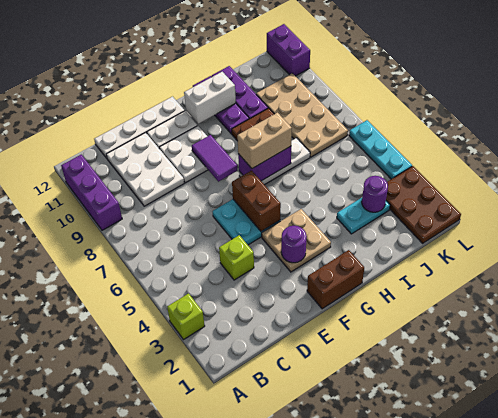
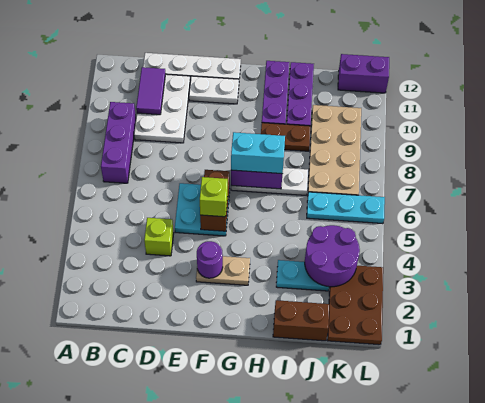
lime 1x1 brick [167,293,205,340] -> lime 1x1 brick moved to [200,177,228,217]
purple 1x3 brick [61,155,122,230] -> purple 1x3 brick moved to [101,102,136,183]
white 2x2 plate [159,126,208,183] -> none
brown 1x2 brick [307,250,364,309] -> brown 1x2 brick moved to [273,300,329,341]
tan 2x2 plate [262,209,331,272] -> tan 1x2 plate [196,256,250,285]
purple 1x2 tile [192,135,237,182] -> purple 1x2 tile moved to [136,67,165,115]
tan 1x2 brick [237,113,292,169] -> cyan 1x2 brick [231,132,285,174]
white 1x2 brick [184,72,236,124] -> none
purple 1x1 round brick [362,176,388,212] -> purple 2x2 round brick [305,225,360,287]
cyan 1x3 plate [349,120,412,179] -> cyan 1x3 plate turned to [307,192,385,224]
purple 1x2 brick [267,24,310,76] -> purple 1x2 brick turned to [338,54,389,93]

